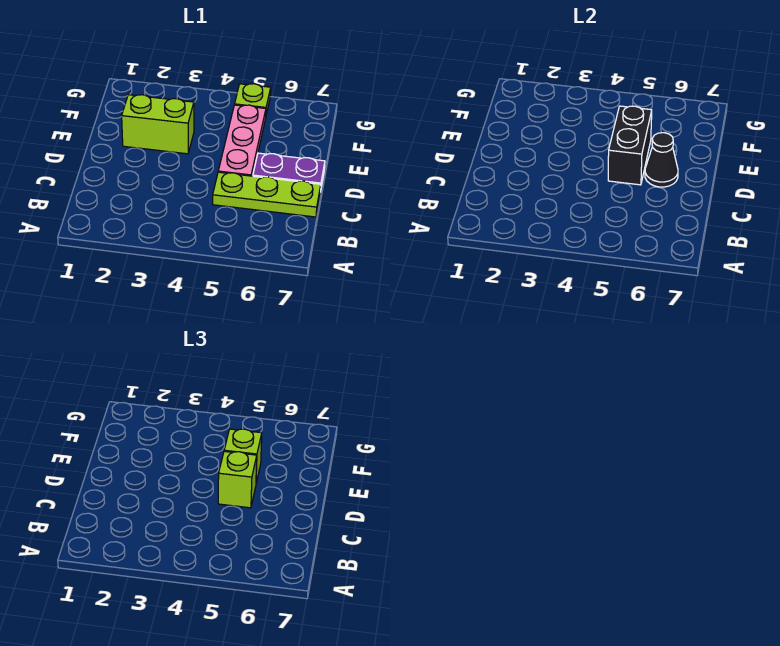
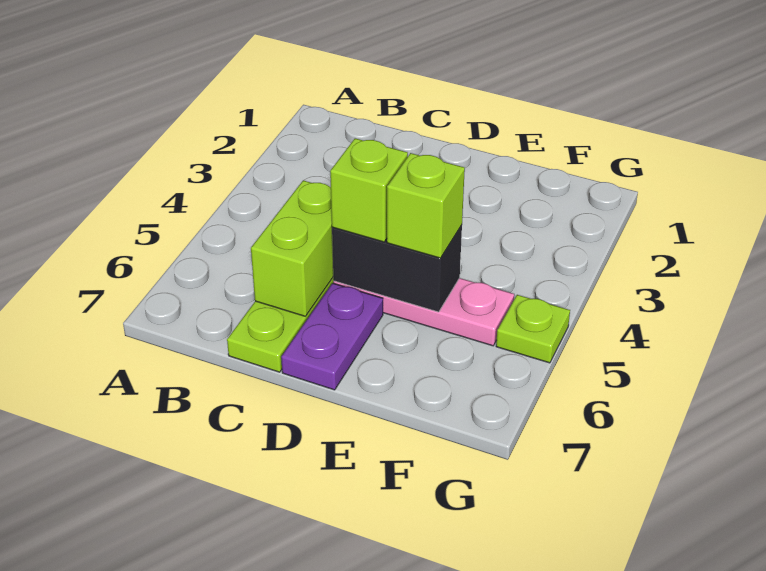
black 1x1 cone [645,133,678,187] -> none
lime 1x2 brick [122,95,194,154] -> lime 1x2 brick moved to [251,180,333,316]

